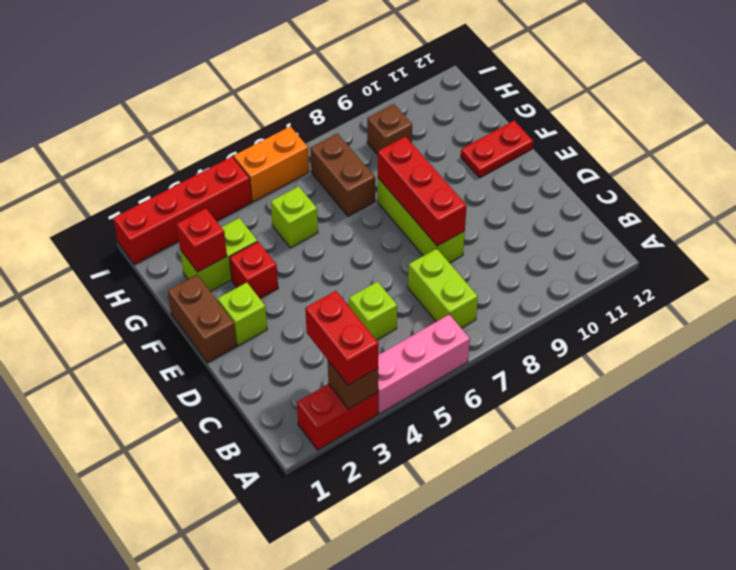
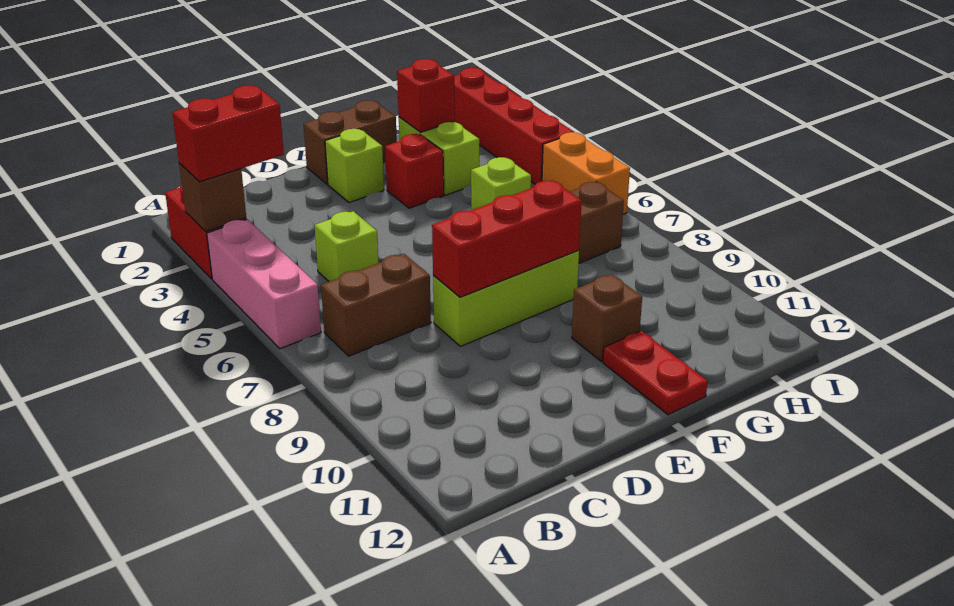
lime 1x2 brick [408,248,478,328] -> brown 1x2 brick [321,254,431,356]
brown 1x1 brick [367,104,412,155] -> brown 1x1 brick moved to [572,274,642,362]

